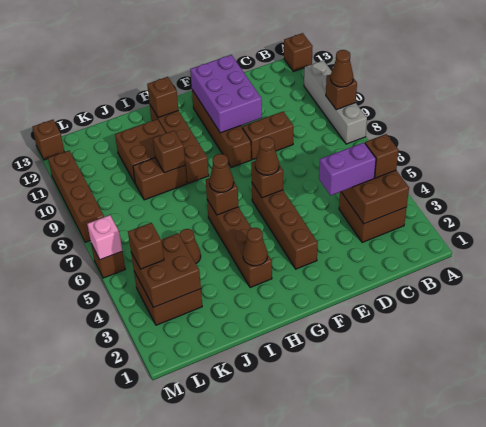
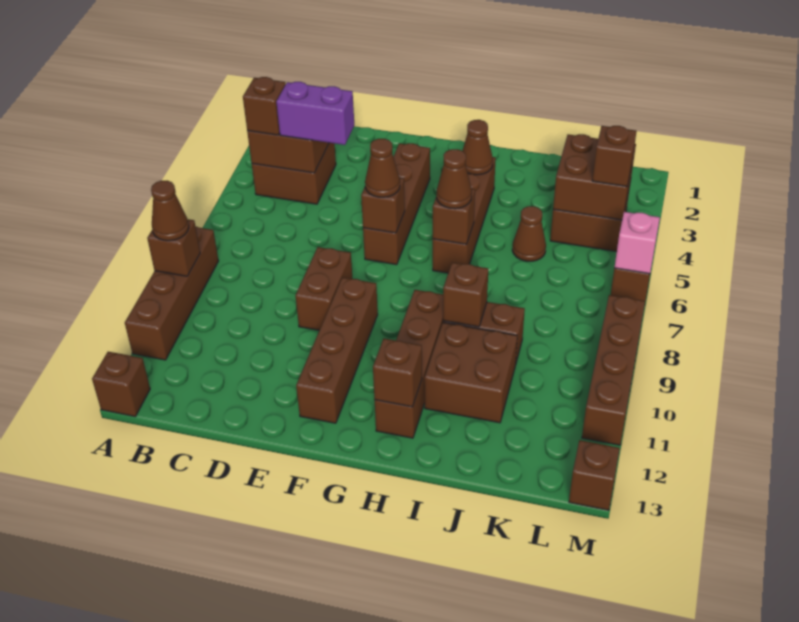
grey 1x4 brick [304,60,367,144] -> brown 1x4 brick [125,227,218,360]
brown 1x2 brick [242,112,293,160] -> brown 1x2 brick turned to [296,247,352,330]
purple 2x3 brick [190,55,262,133] -> none

